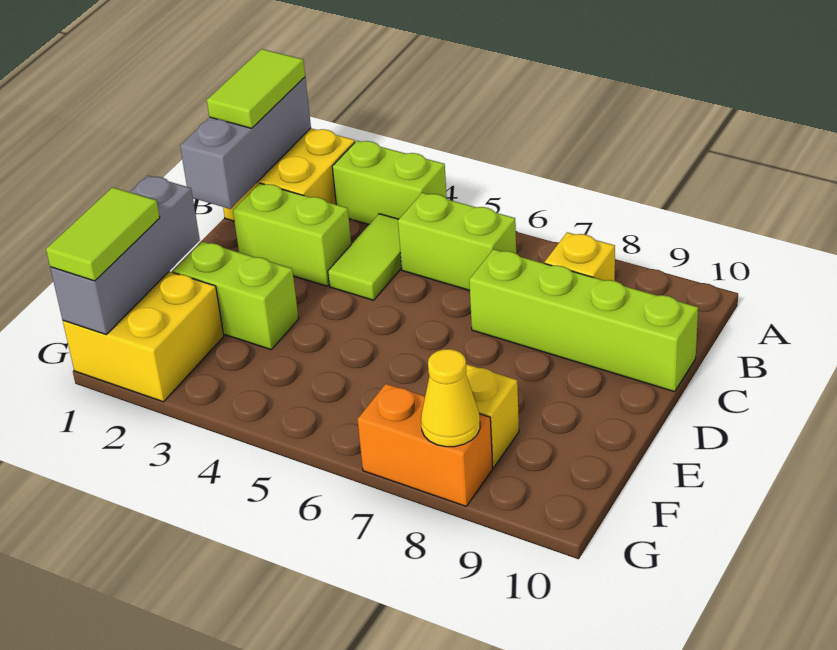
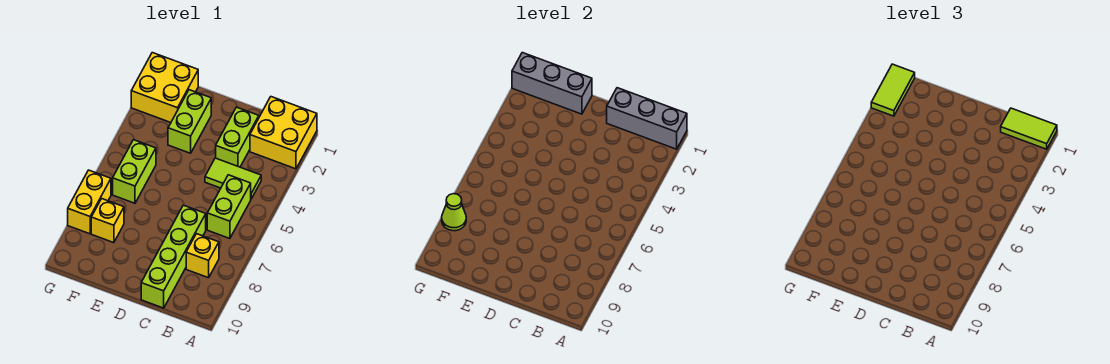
lime 1x2 brick [332,141,447,224] -> lime 1x2 brick moved to [113,140,156,203]
lime 1x2 tile [46,187,160,281] -> lime 1x2 tile turned to [871,64,915,116]
orange 1x2 brick [357,384,493,506] -> yellow 1x2 brick [68,170,111,234]
yellow 1x1 cone [421,349,480,447] -> lime 1x1 cone [442,194,466,231]

